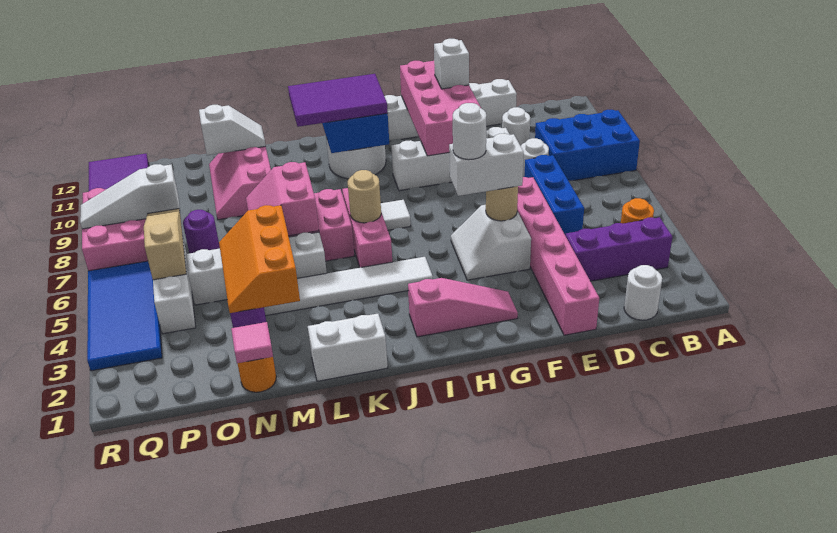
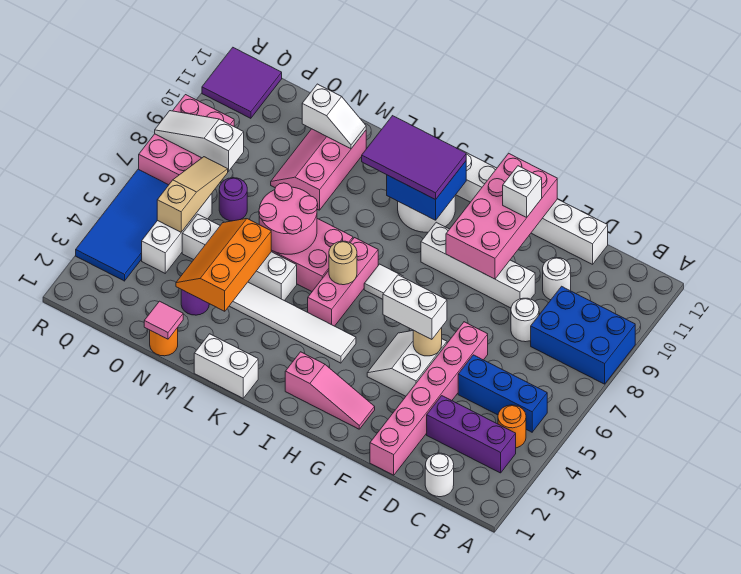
blue 1x3 brick [524,155,584,236] -> blue 1x3 brick turned to [458,355,547,432]
white 1x1 round brick [453,103,486,160] -> none
pink 2x2 slope [246,162,319,236] -> pink 2x2 round brick [259,183,318,254]

